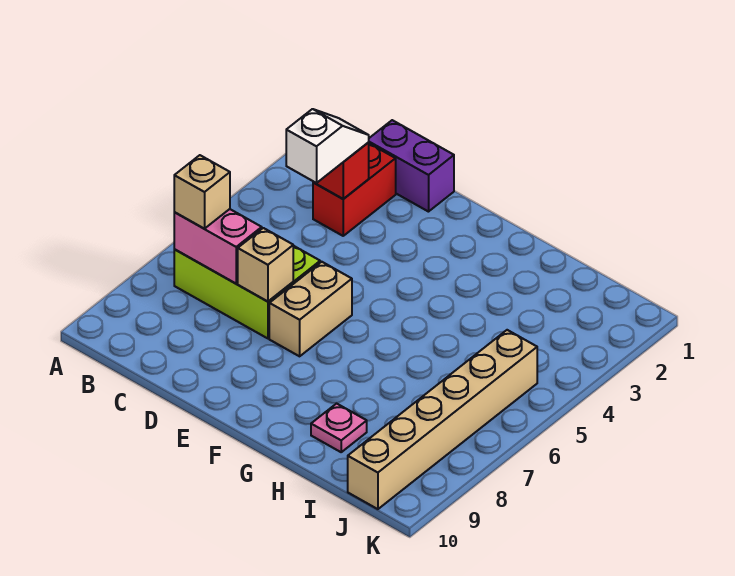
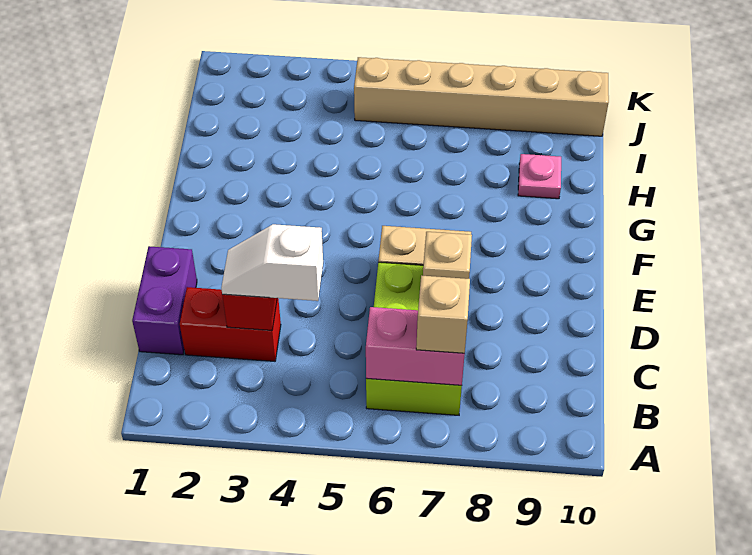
pink 1x2 brick [174,209,262,284] -> pink 1x2 brick turned to [366,307,465,385]

